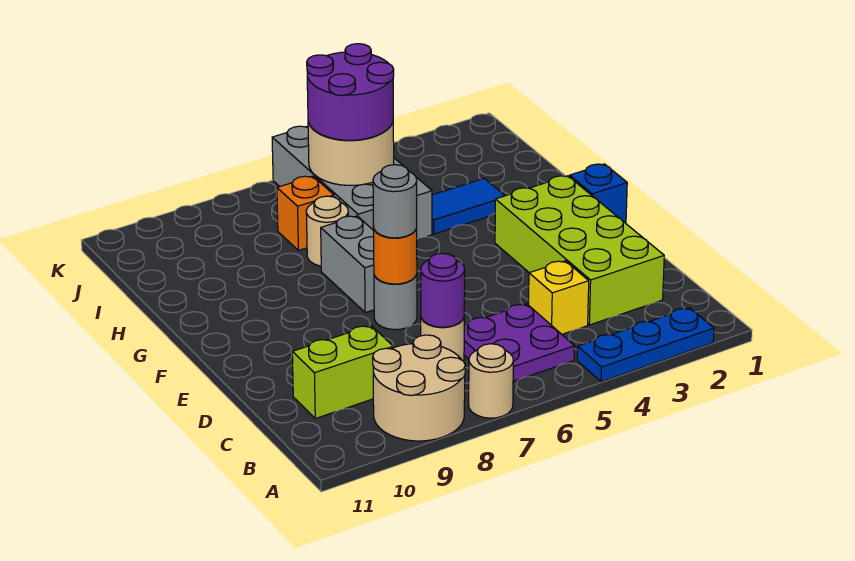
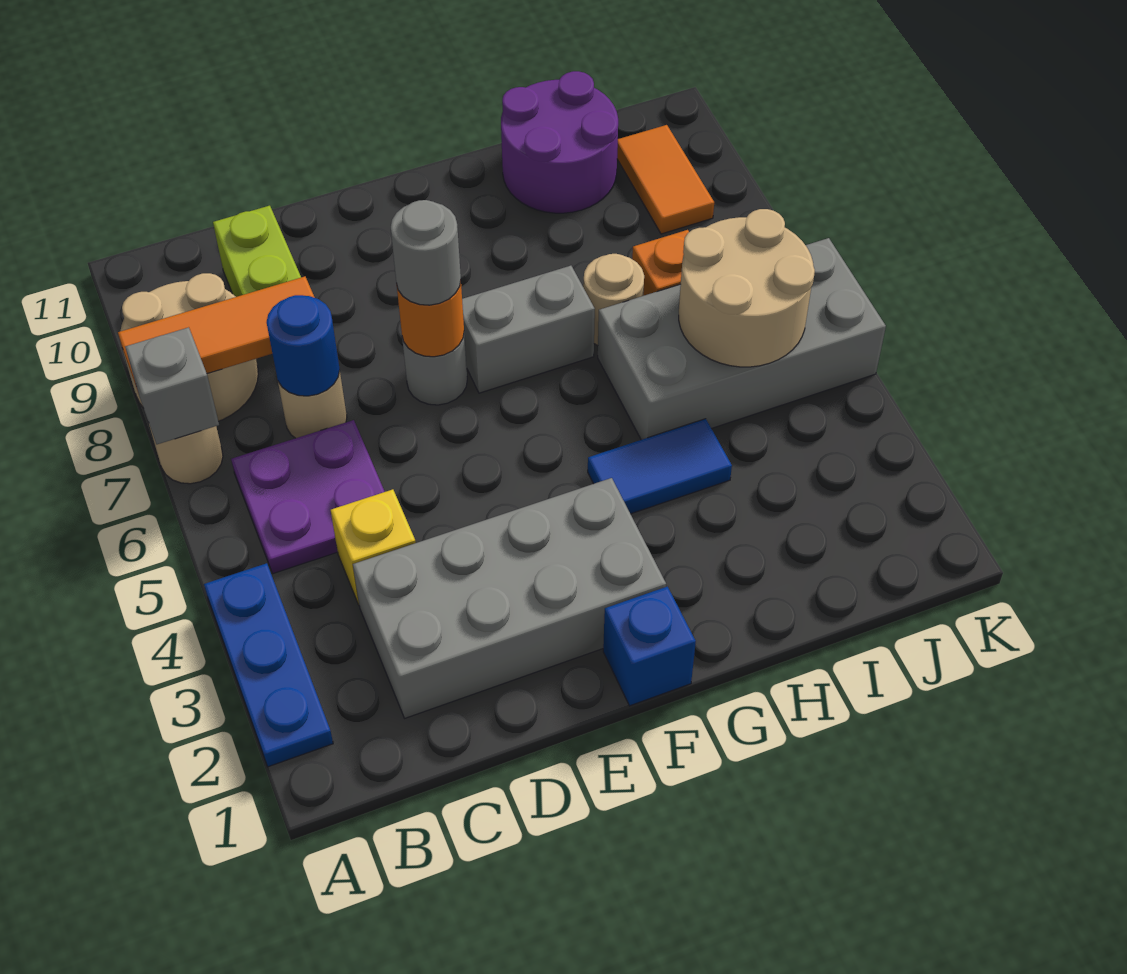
none -> grey 1x1 brick [125,327,219,444]
none -> orange 1x3 tile [118,277,315,388]
lime 2x4 brick [495,176,664,325] -> grey 2x4 brick [353,478,666,718]
purple 1x1 round brick [421,253,465,327] -> blue 1x1 round brick [267,295,340,396]
blue 1x2 tile [432,178,505,234] -> blue 1x2 tile turned to [588,419,732,514]
purple 2x2 round brick [307,44,394,140] -> purple 2x2 round brick moved to [501,71,618,213]
none -> orange 1x2 tile [617,125,714,234]

